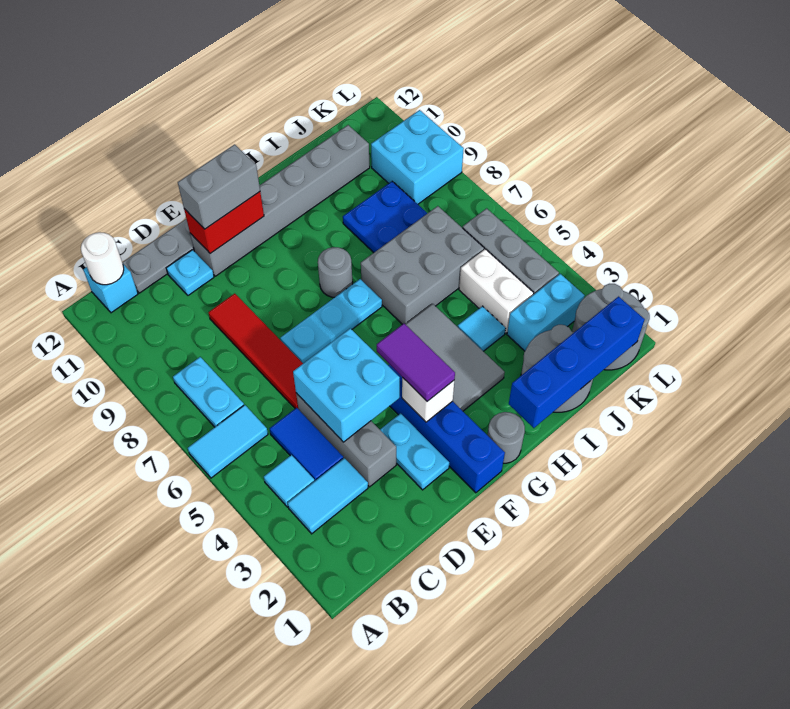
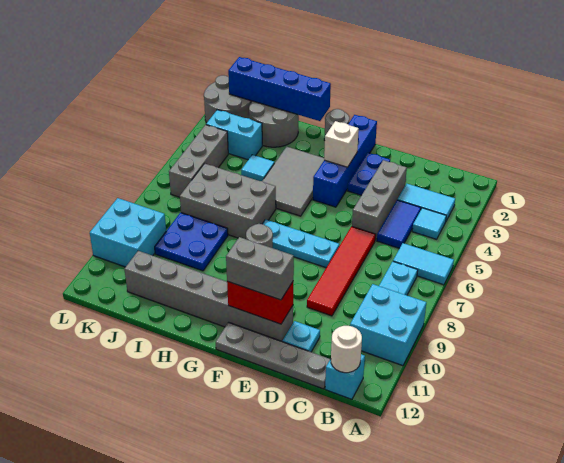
cyan 2x2 brick [293,328,400,442] -> cyan 2x2 brick moved to [350,284,426,366]
cyan 1x2 plate [380,413,449,490] -> blue 1x2 plate [348,153,390,195]
purple 1x2 tile [377,324,455,401] -> none
white 1x2 brick [459,249,534,333] -> none

